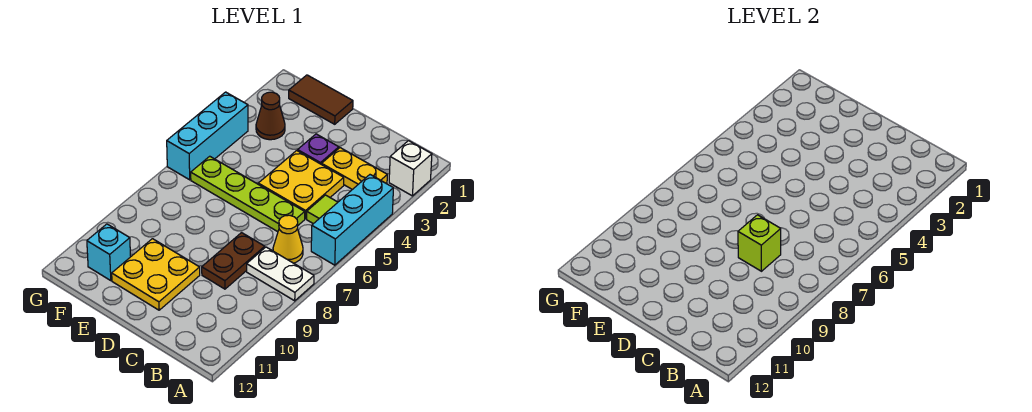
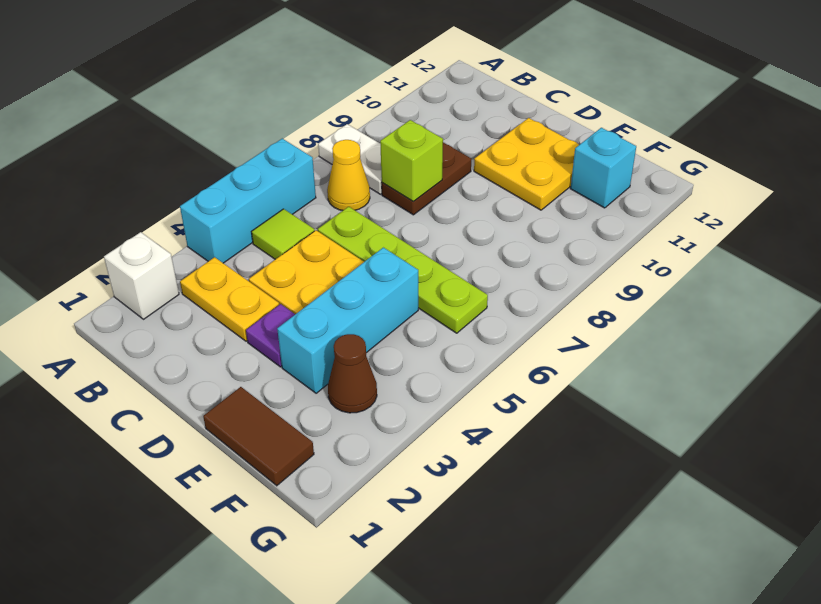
cyan 1x3 brick [167,92,248,180] -> cyan 1x3 brick moved to [277,248,418,393]

